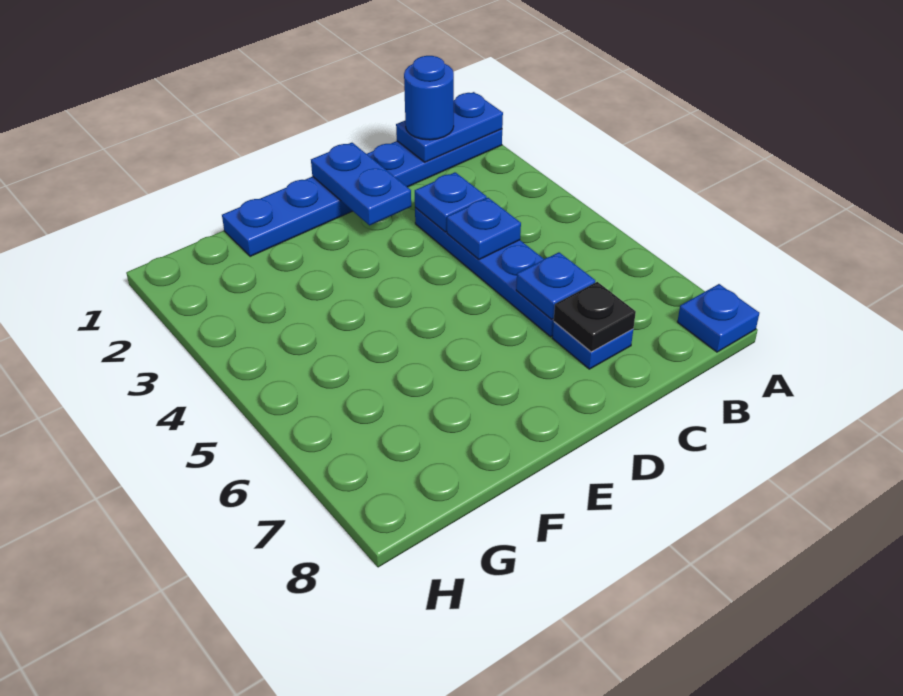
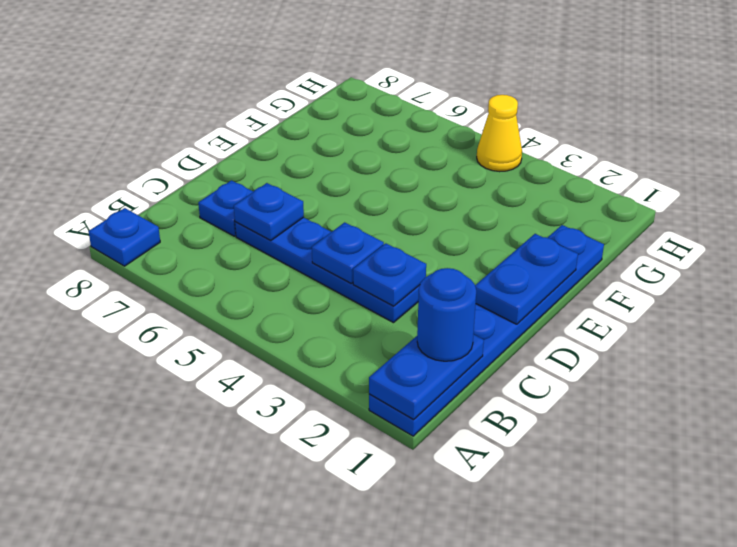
black 1x1 plate [554,282,636,352] -> none
blue 1x2 plate [311,143,411,226] -> blue 1x2 plate turned to [475,234,578,324]
none -> yellow 1x1 cone [477,95,522,172]

